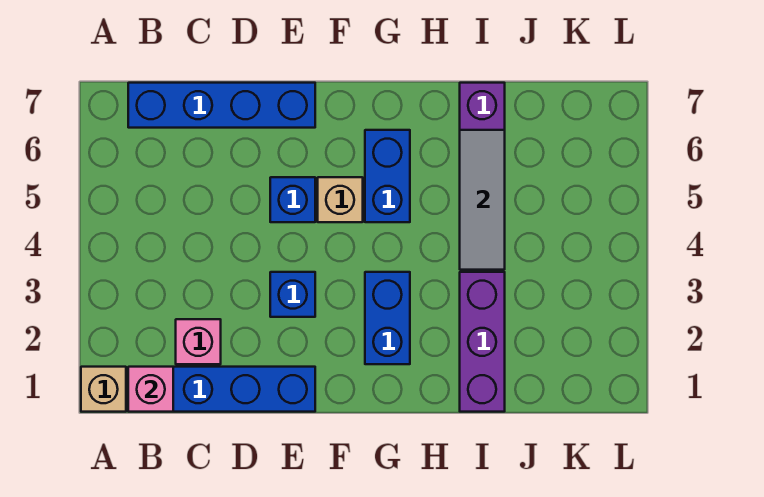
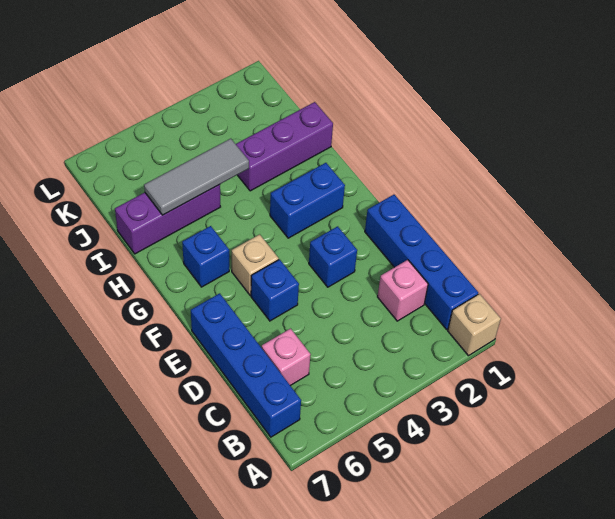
pink 1x1 brick [128,367,173,412] -> pink 1x1 brick moved to [262,329,311,386]
blue 1x2 brick [365,130,410,222] -> blue 1x1 brick [182,226,229,287]

